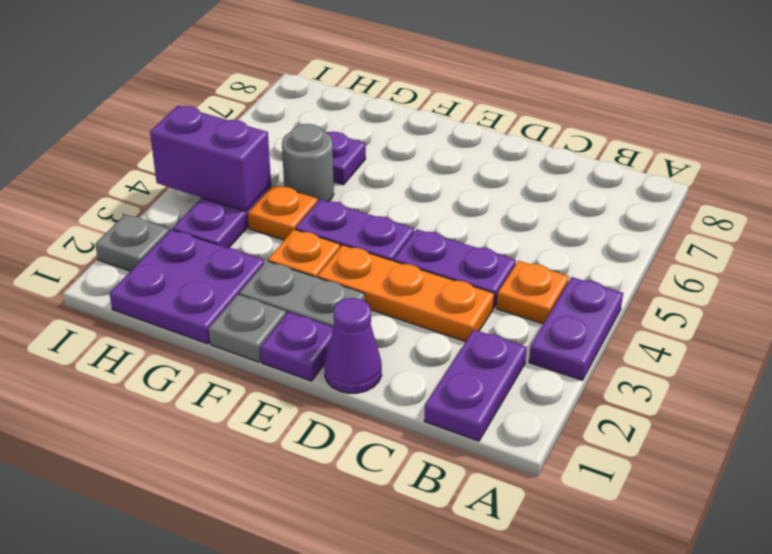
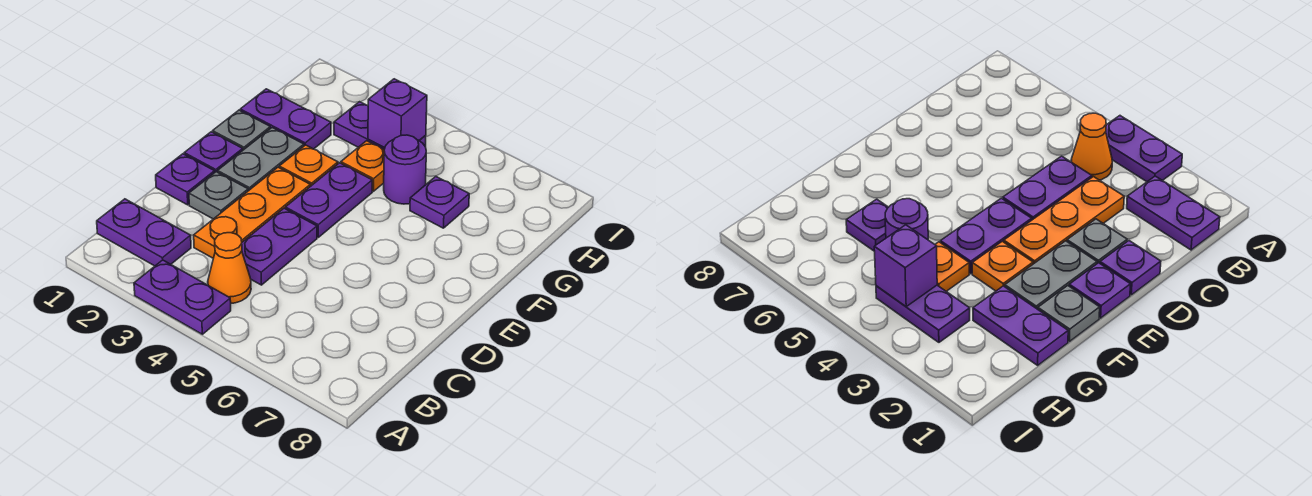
orange 1x1 plate [497,261,569,324] -> orange 1x1 cone [208,233,251,303]
purple 1x1 cone [324,298,382,393] -> purple 1x1 plate [156,154,215,205]
purple 2x2 plate [109,230,264,344] -> purple 1x2 plate [240,89,331,149]
grey 1x1 round brick [282,124,334,202] -> purple 1x1 round brick [384,135,426,204]
purple 1x2 brick [150,106,271,211] -> purple 1x1 brick [368,79,427,148]
grey 1x1 plate [95,214,169,271] -> grey 1x1 plate moved to [189,172,248,219]

